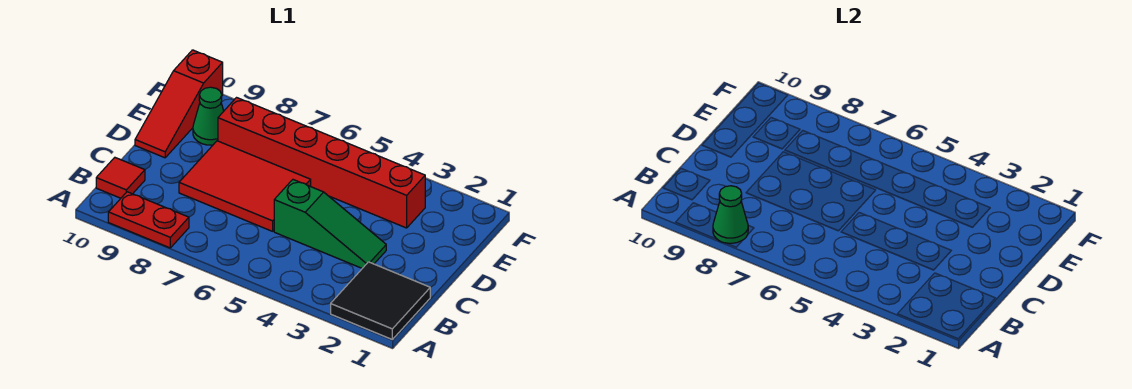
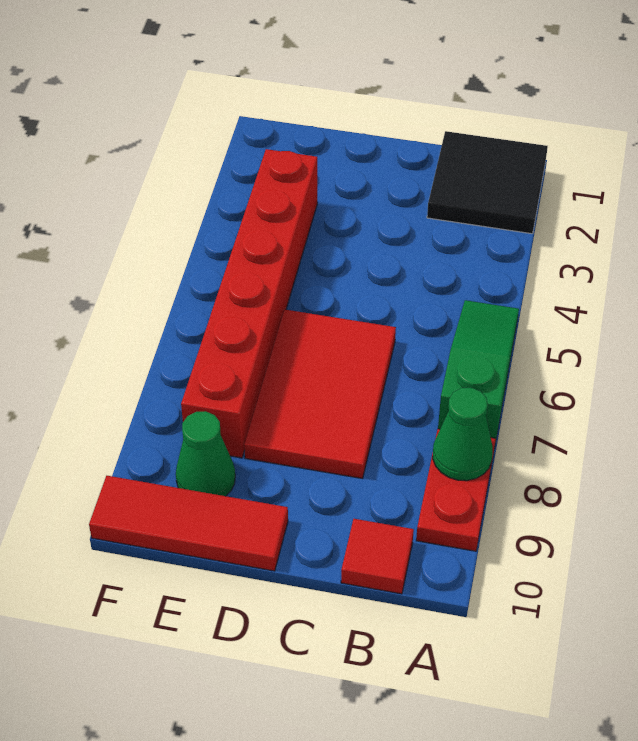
green 1x3 slope [274,180,386,268] -> green 1x3 slope moved to [438,300,519,443]
red 1x3 slope [135,50,223,158] -> red 1x3 tile [89,476,288,571]

